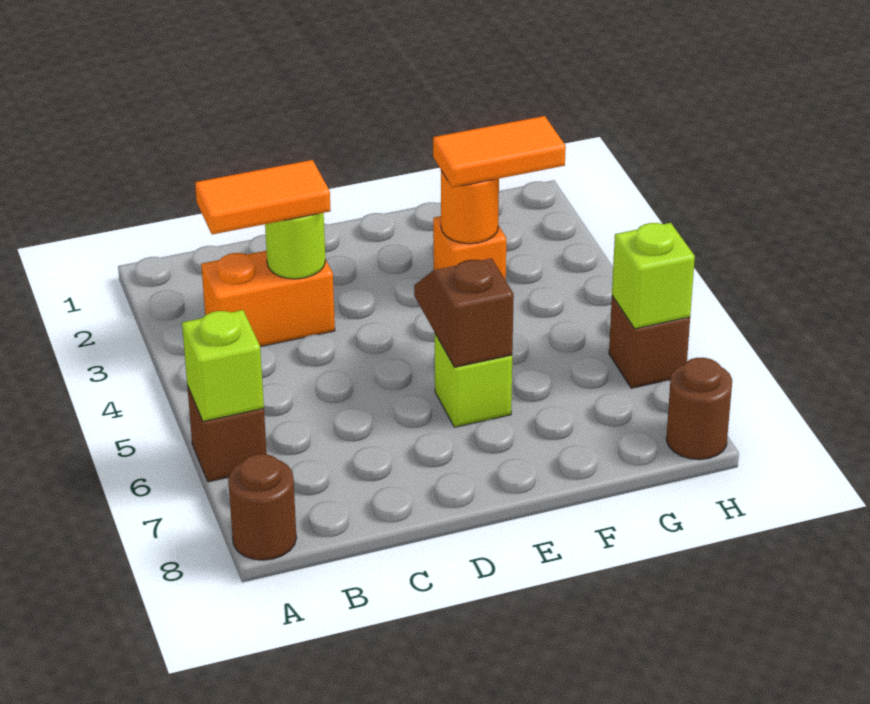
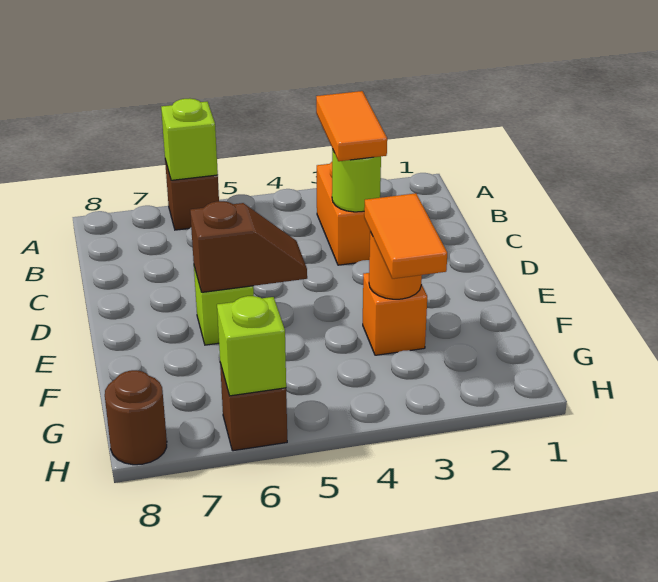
brown 1x1 round brick [228,454,297,560] -> none

